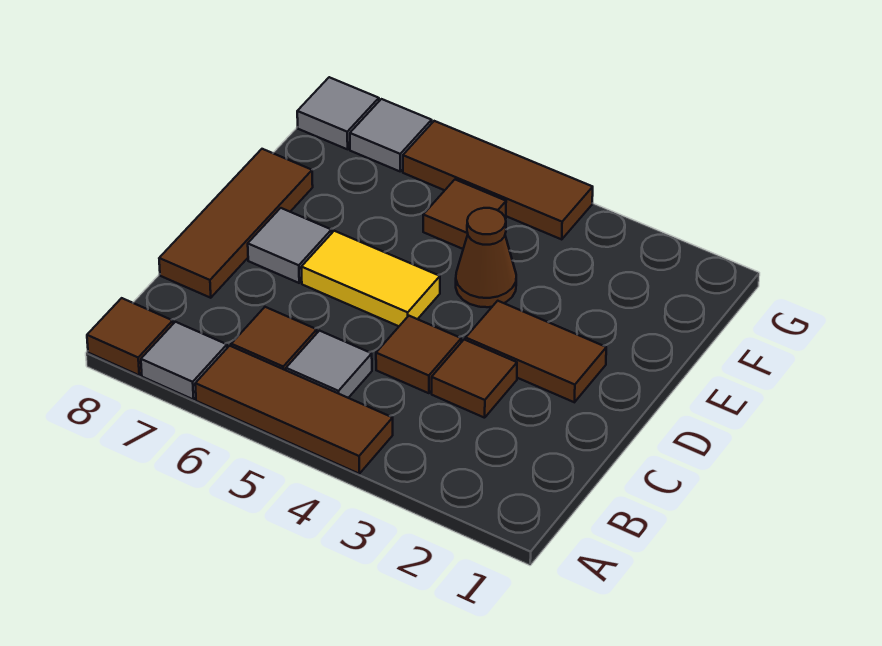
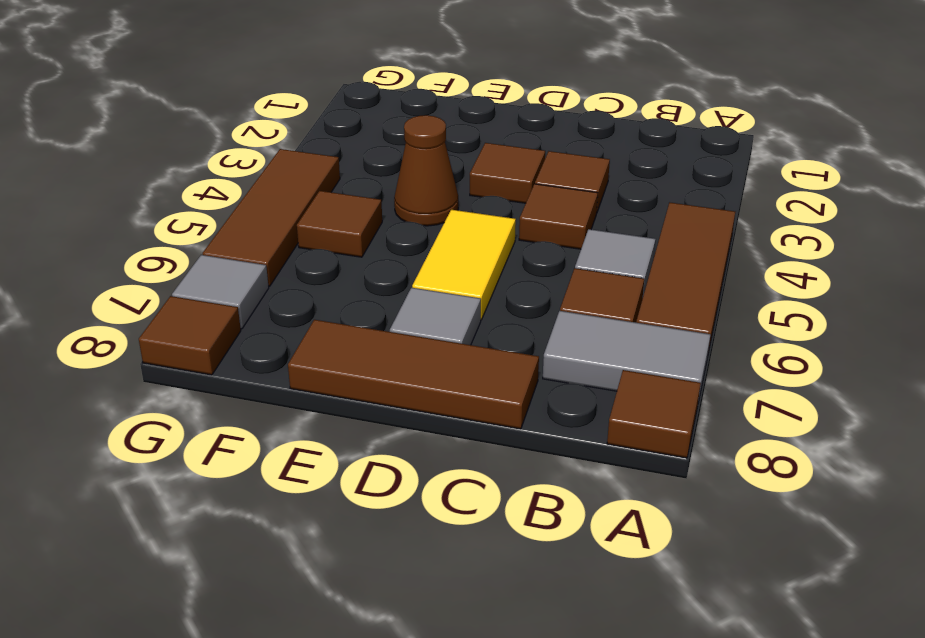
grey 1x1 tile [141,322,227,400] -> grey 1x2 tile [543,311,711,402]
brown 1x2 tile [466,301,606,402] -> brown 1x1 tile [470,143,545,203]
grey 1x1 tile [297,77,379,149] -> brown 1x1 tile [139,296,241,375]

